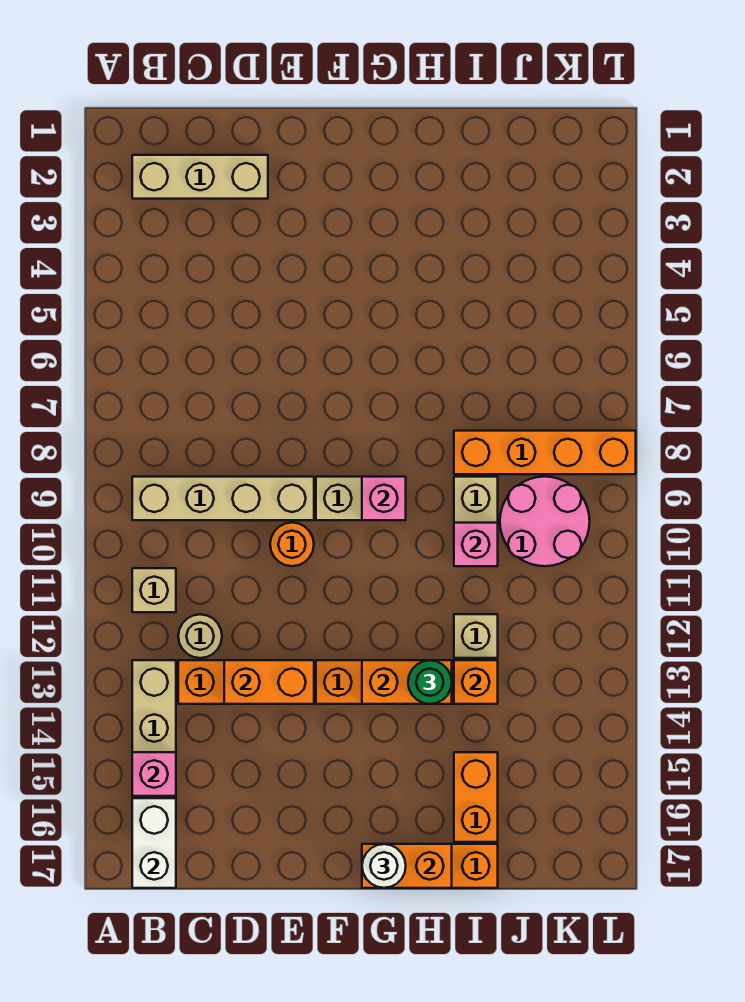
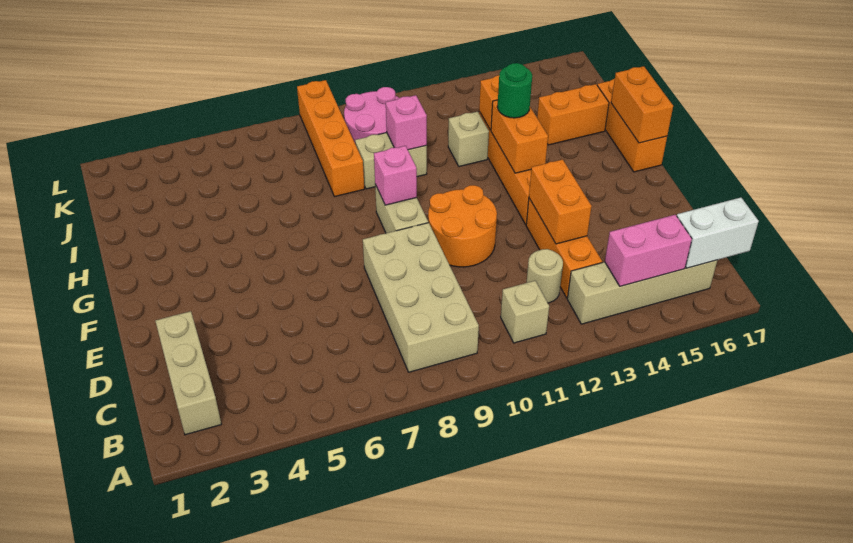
tan 1x4 brick [132,477,314,520] -> tan 2x4 brick [363,223,479,372]
pink 1x1 brick [132,752,176,796] -> pink 1x2 brick [605,215,692,286]
orange 1x1 round brick [270,523,314,566] -> orange 2x2 round brick [428,185,497,267]
white 1x1 round brick [362,844,406,888] -> none

